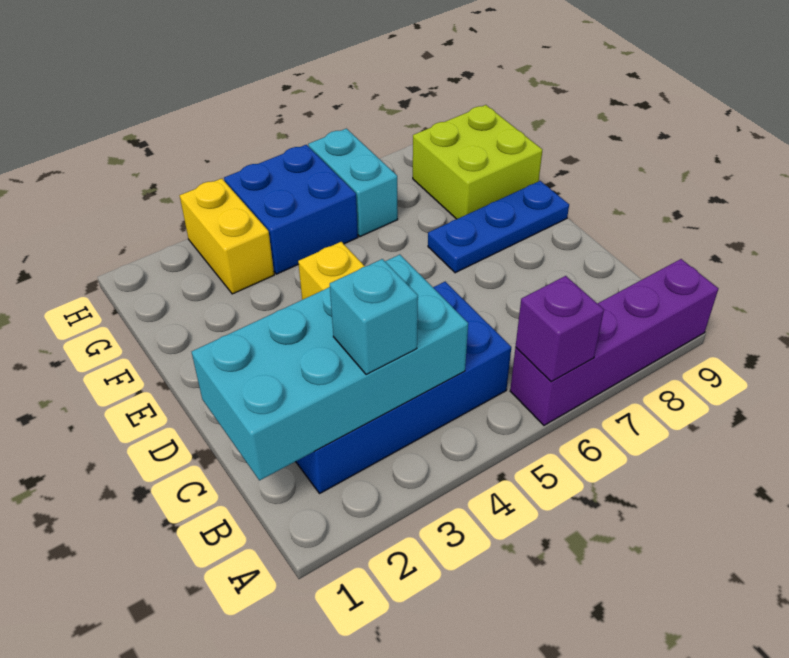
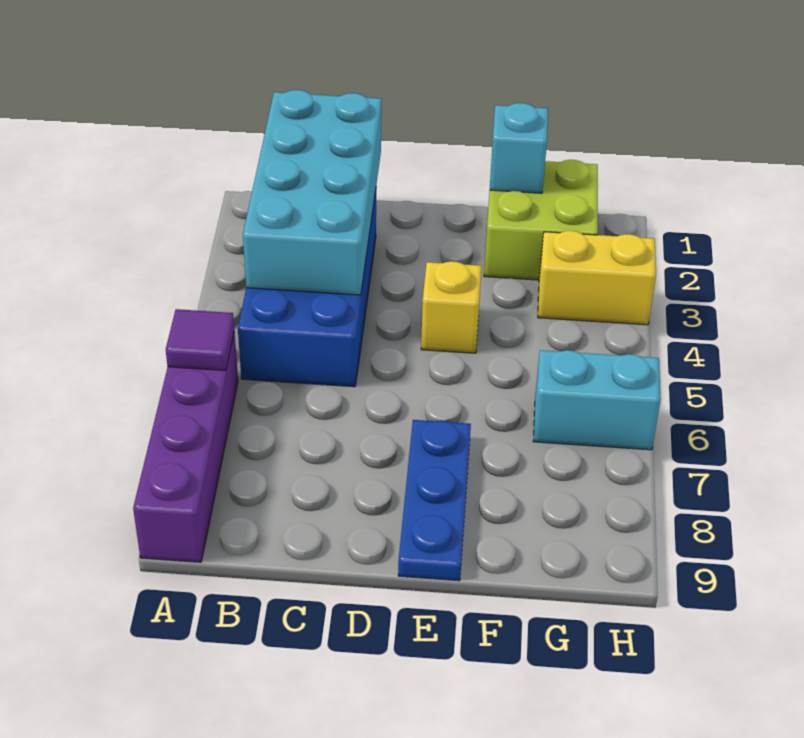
purple 1x1 brick [516,276,604,382] -> purple 1x1 tile [166,309,234,371]
cyan 1x1 brick [330,259,418,375] -> cyan 1x1 brick moved to [490,103,548,193]
lime 2x2 brick [413,105,542,219] -> lime 2x2 brick moved to [484,160,598,280]
blue 2x2 brick [224,145,358,274] -> none

